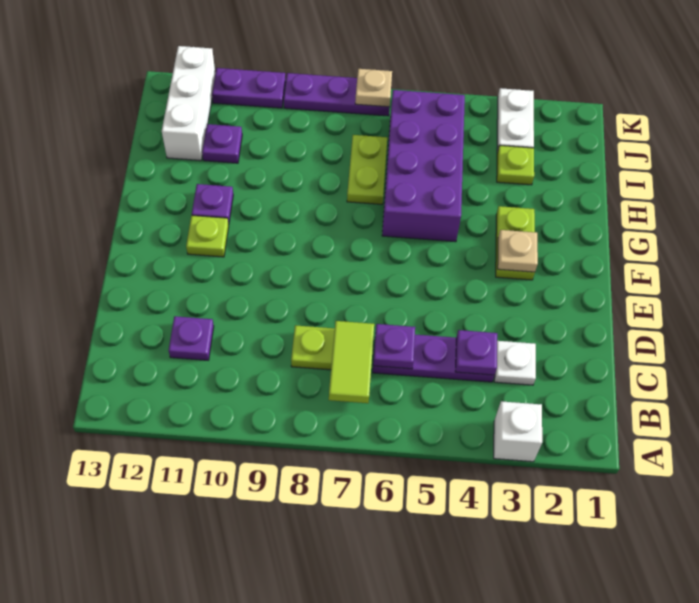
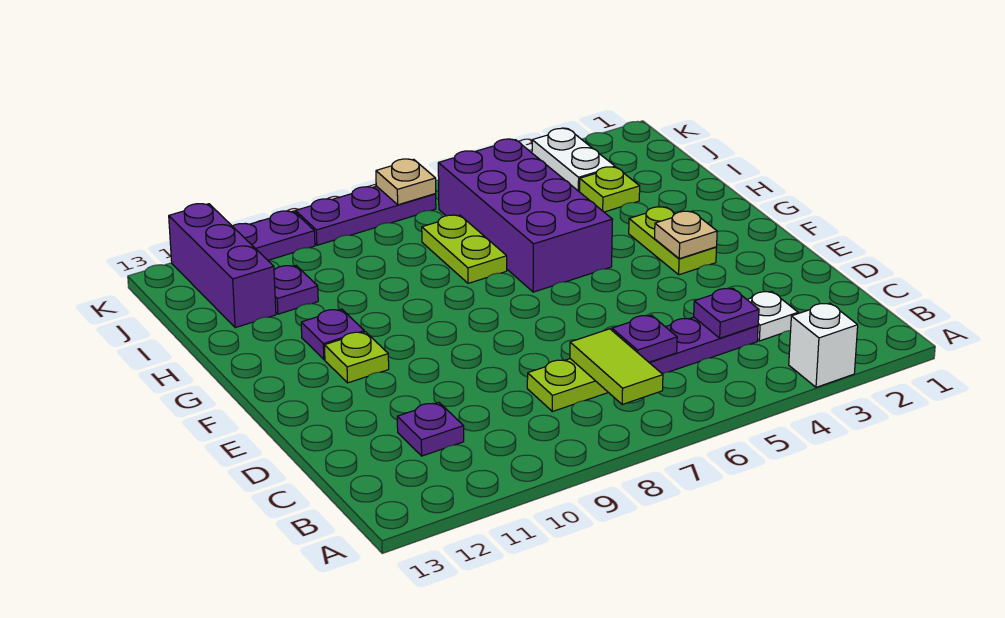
white 1x3 brick [162,46,215,161] -> purple 1x3 brick [169,204,276,328]

